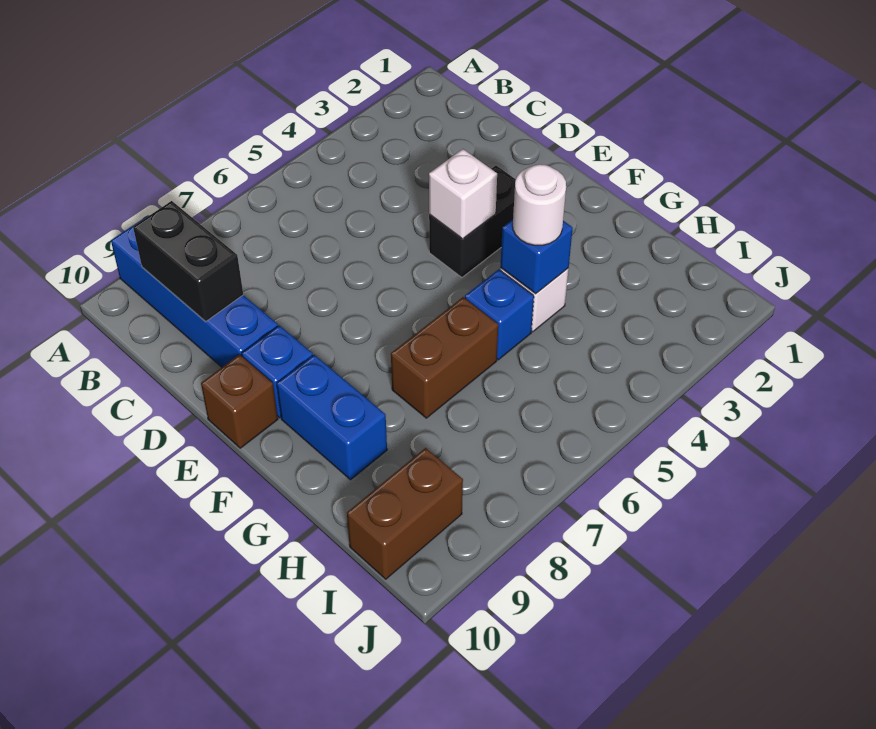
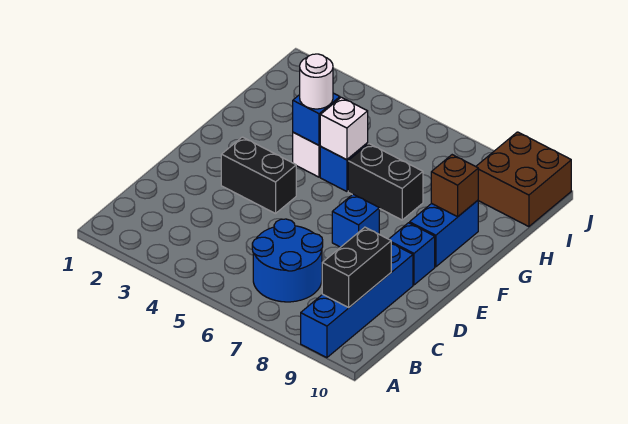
none -> blue 2x2 round brick [252,219,323,302]
white 1x1 brick [429,149,497,239] -> white 1x1 brick moved to [320,97,368,160]
none -> blue 1x1 brick [332,194,379,247]
brown 1x1 brick [201,355,278,448] -> brown 1x1 brick moved to [431,155,478,217]
brown 1x2 brick [391,297,498,418] -> black 1x2 brick [348,144,423,220]
brown 1x2 brick [347,448,463,579] -> brown 2x2 brick [476,132,571,227]

